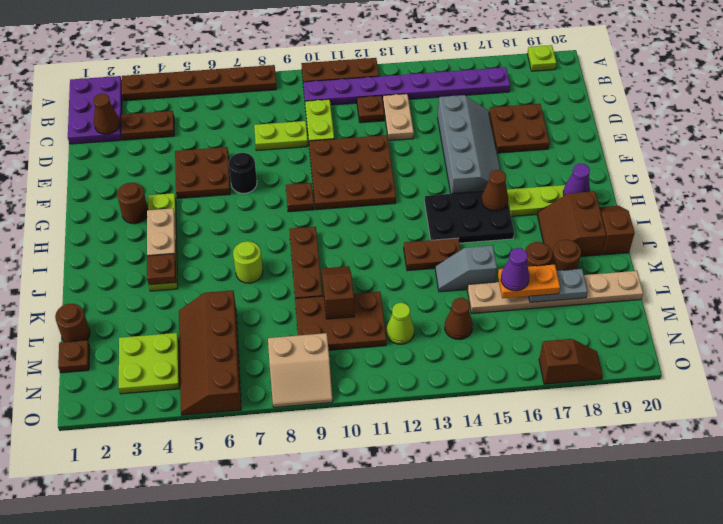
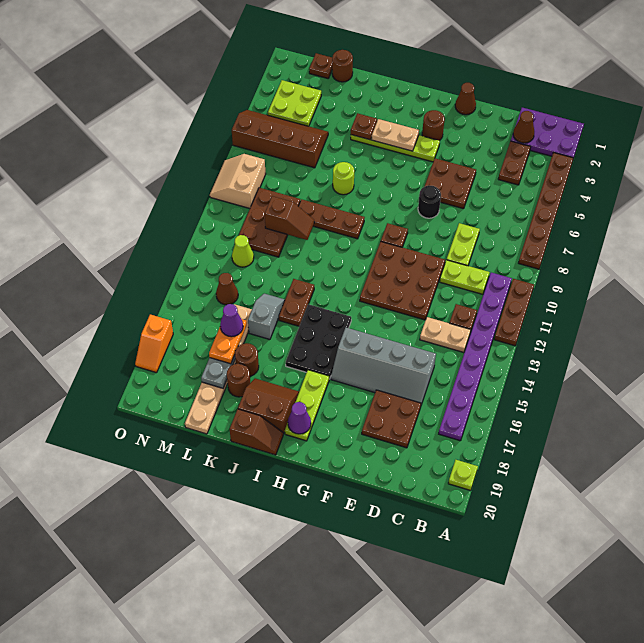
brown 1x1 cone [482,170,508,211] -> brown 1x1 cone moved to [455,83,476,115]
brown 1x2 slope [539,339,603,384] -> orange 1x2 slope [135,315,173,373]

